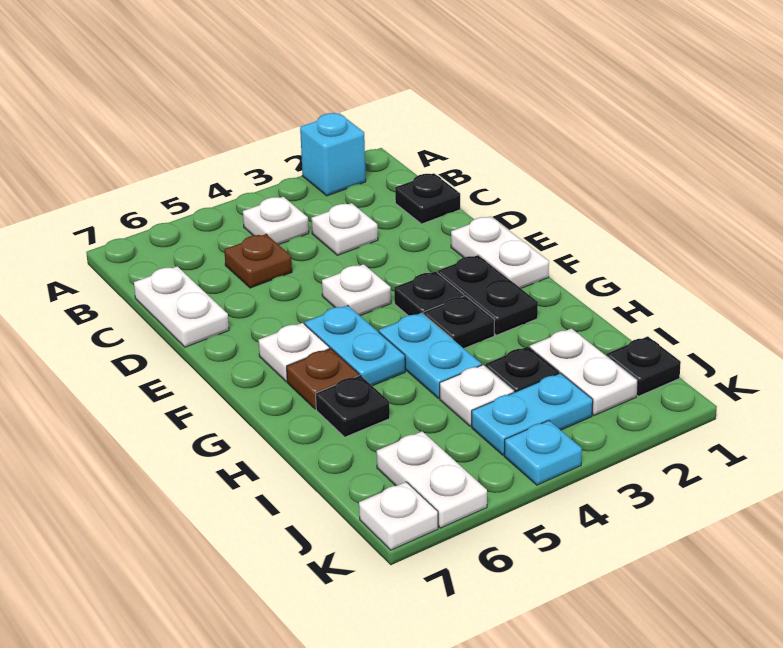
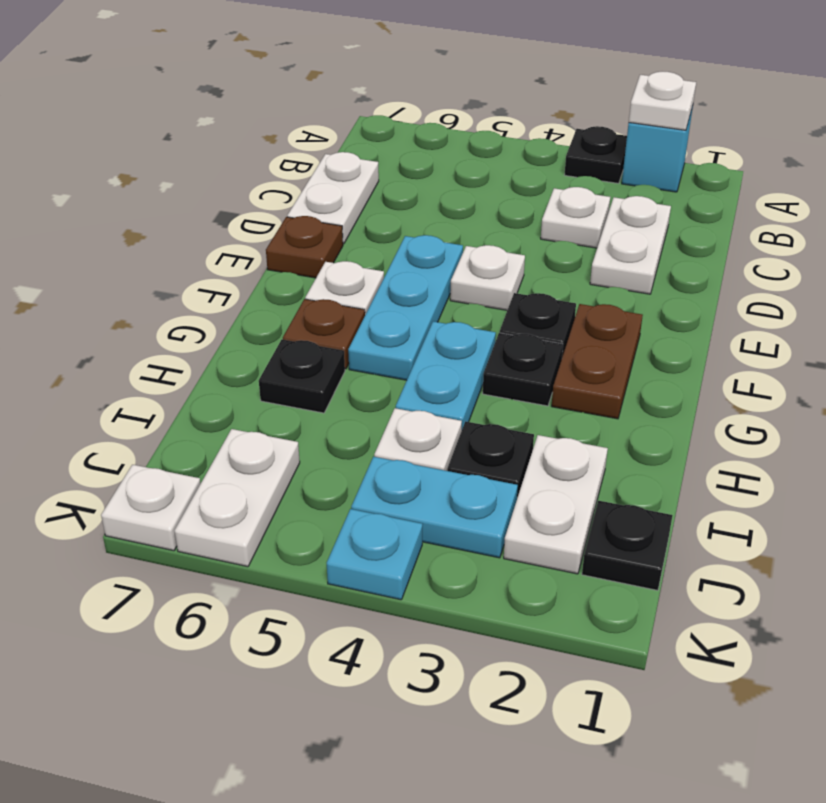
white 1x1 plate [243,197,309,245] -> white 1x1 plate moved to [629,72,696,130]
black 1x1 plate [395,173,460,224] -> black 1x1 plate moved to [565,126,627,183]
brown 1x1 plate [224,234,292,288] -> brown 1x1 plate moved to [266,216,343,278]
white 1x2 plate [451,216,549,288] -> white 1x2 plate moved to [590,196,671,294]
black 1x2 plate [438,255,538,335] -> brown 1x2 plate [552,304,643,419]
cyan 1x2 plate [305,305,405,386] -> cyan 1x3 plate [348,235,463,380]

